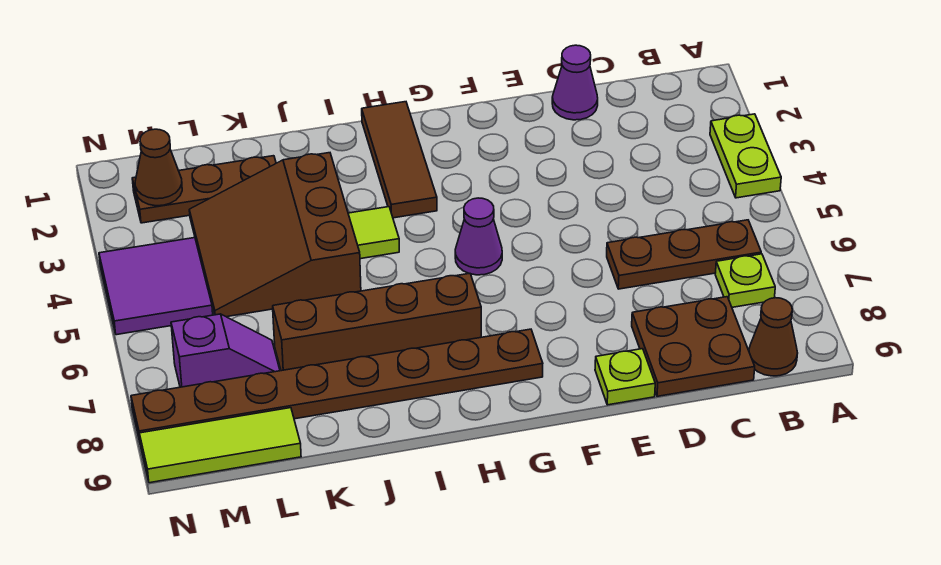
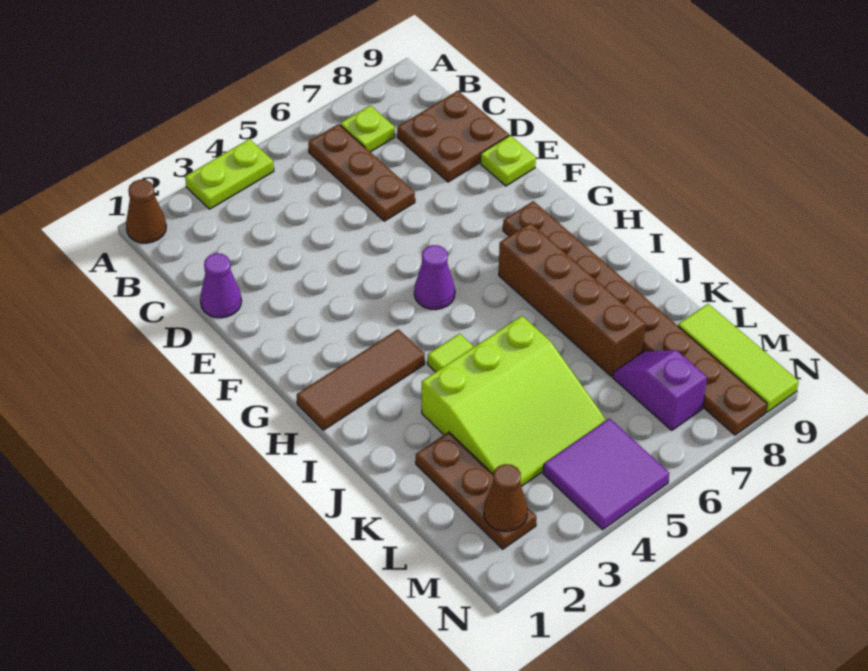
brown 1x1 cone [749,298,798,376] -> brown 1x1 cone moved to [126,180,166,243]
brown 3x3 slope [189,153,361,317] -> lime 3x3 slope [422,316,606,486]

